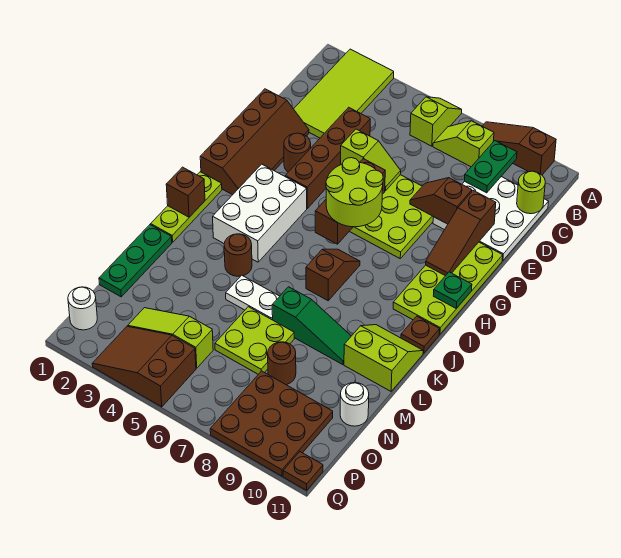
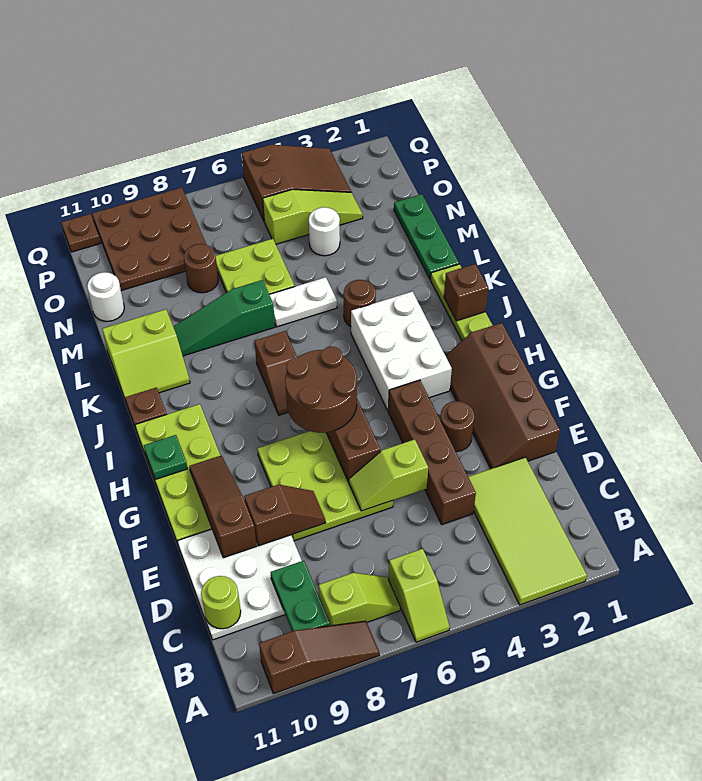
lime 2x2 round brick [326,158,383,227] -> brown 2x2 round brick [285,347,357,433]
white 1x1 round brick [68,287,97,330] -> white 1x1 round brick moved to [309,207,340,256]

